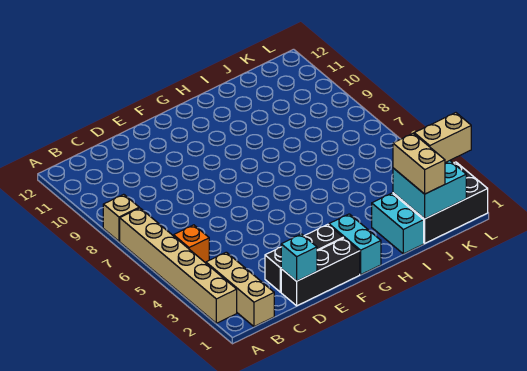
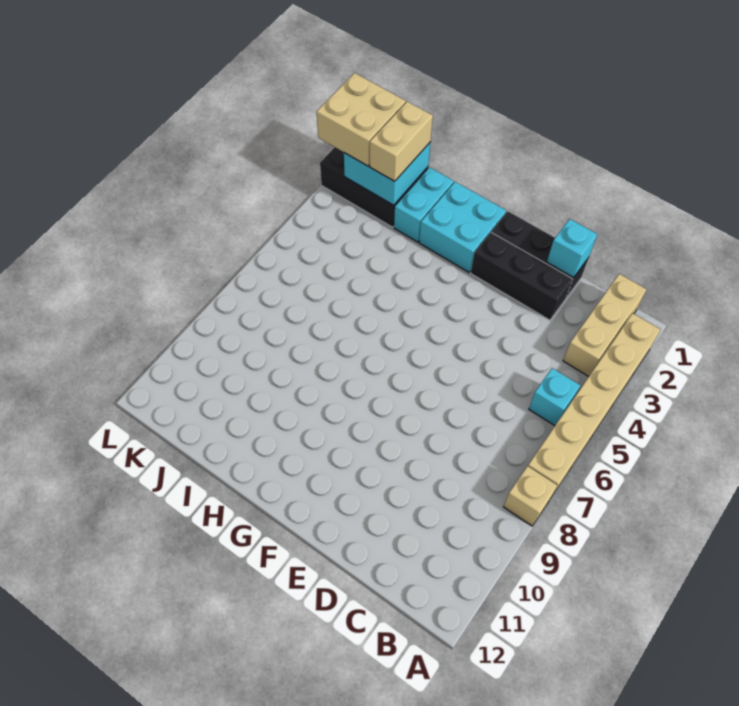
orange 1x1 brick [174,225,209,263] -> cyan 1x1 brick [529,368,581,426]
cyan 1x2 brick [329,214,381,274] -> cyan 2x2 brick [419,182,506,272]
tan 1x2 brick [414,113,471,163] -> tan 2x2 brick [317,73,406,166]

